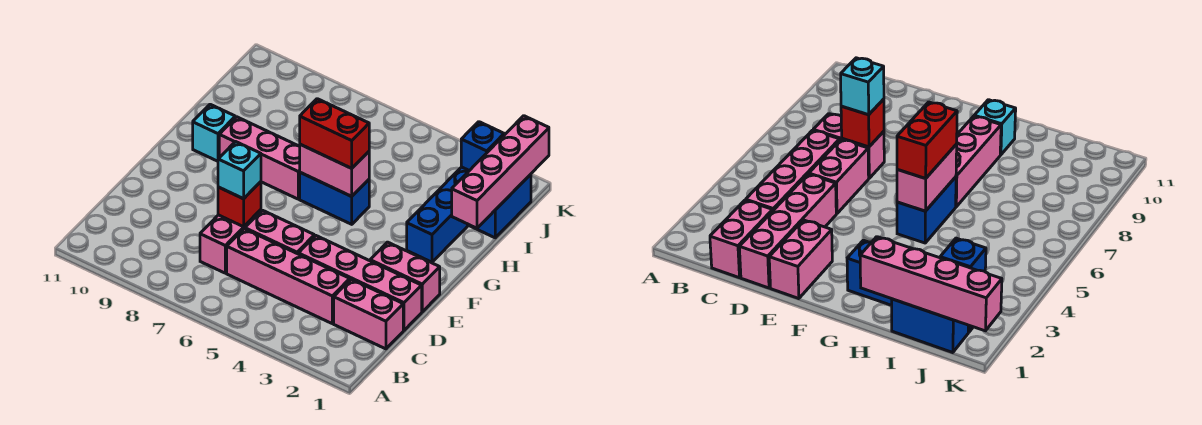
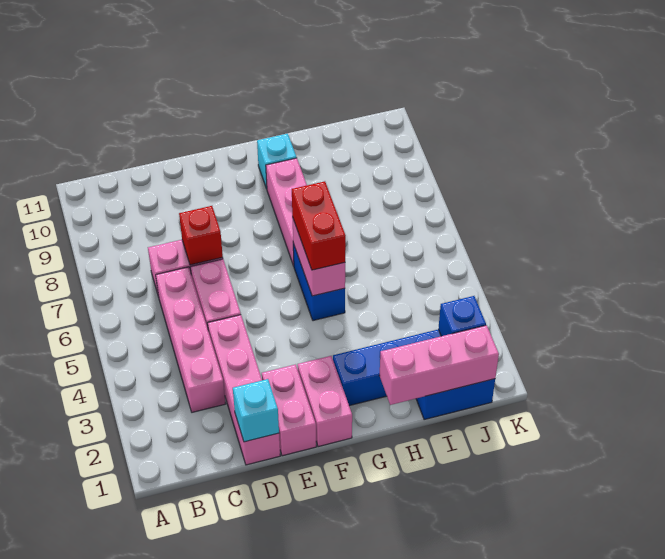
pink 1x2 brick [334,279,403,349] -> pink 1x2 brick moved to [298,356,352,447]
cyan 1x1 brick [218,142,261,199] -> cyan 1x1 brick moved to [233,379,279,442]
pink 1x4 brick [452,116,549,228] -> pink 1x3 brick [379,325,499,405]

